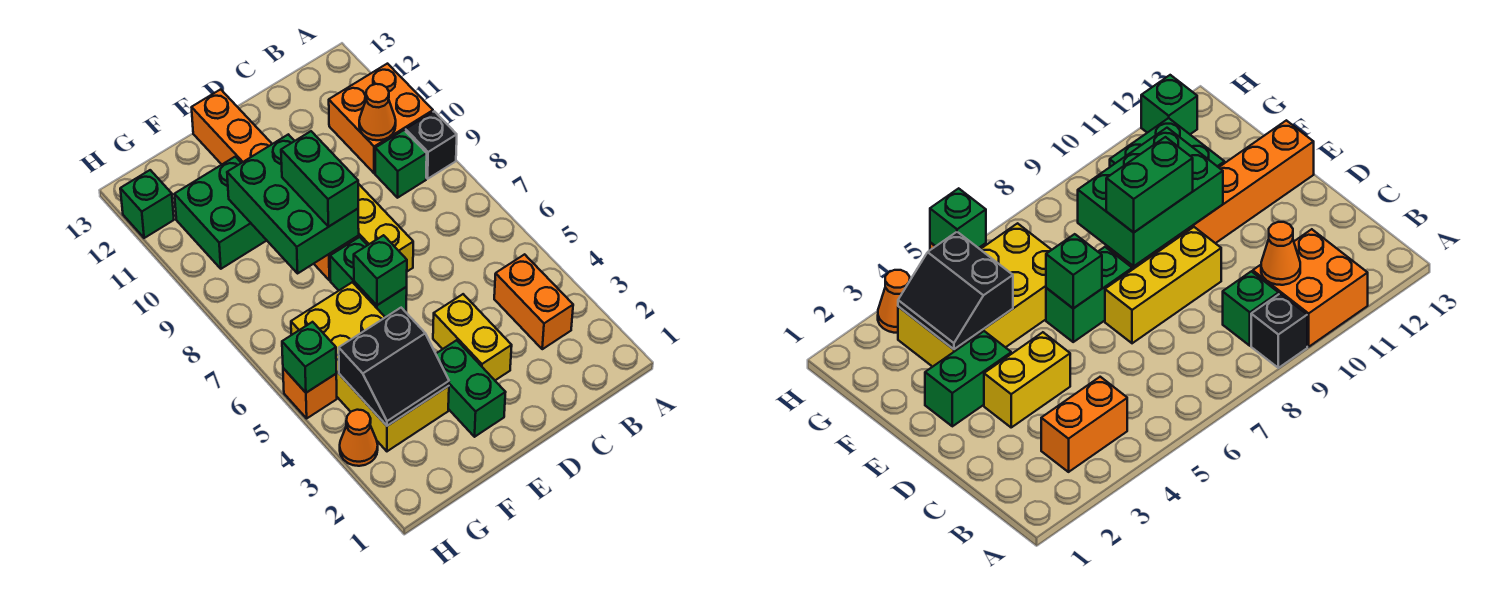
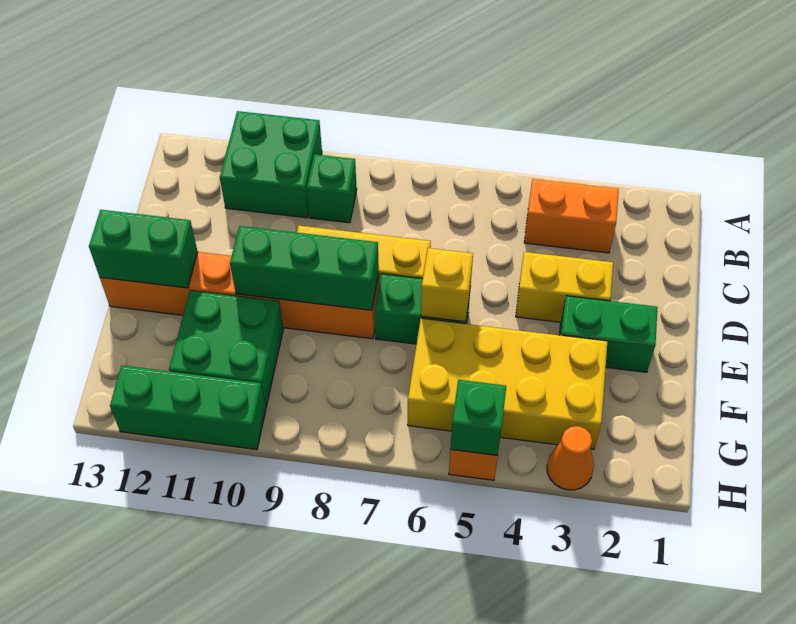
black 1x1 brick [406,111,457,179] -> none
orange 2x2 brick [329,64,433,173] -> green 2x2 brick [220,111,322,218]
orange 1x1 cone [359,84,396,140] -> none
green 1x1 brick [354,235,407,305] -> yellow 1x1 brick [421,248,473,322]
green 2x3 brick [227,134,359,273] -> green 1x3 brick [230,226,379,310]
green 1x2 brick [281,131,358,227] -> green 1x2 brick moved to [89,210,198,288]
black 2x2 slope [339,308,449,426] -> none
green 1x1 brick [120,170,174,238] -> green 1x3 brick [110,366,266,449]

